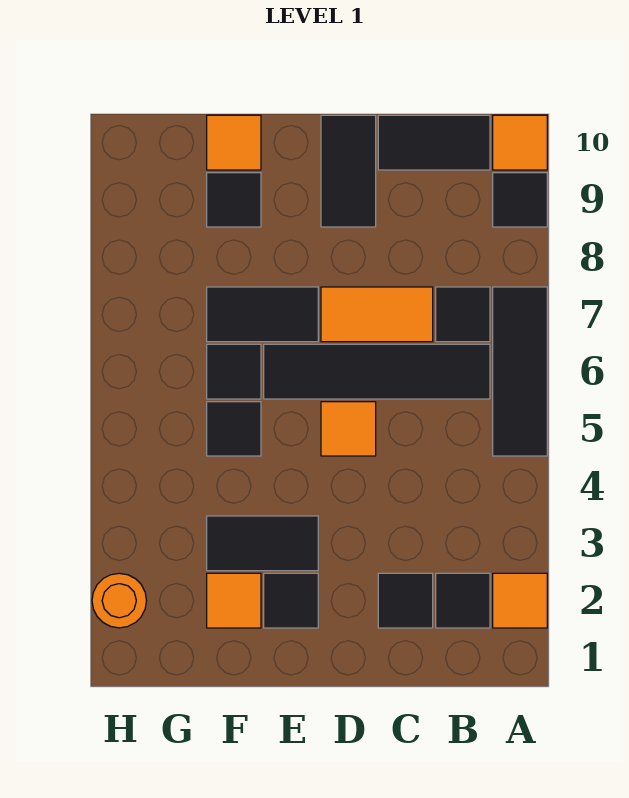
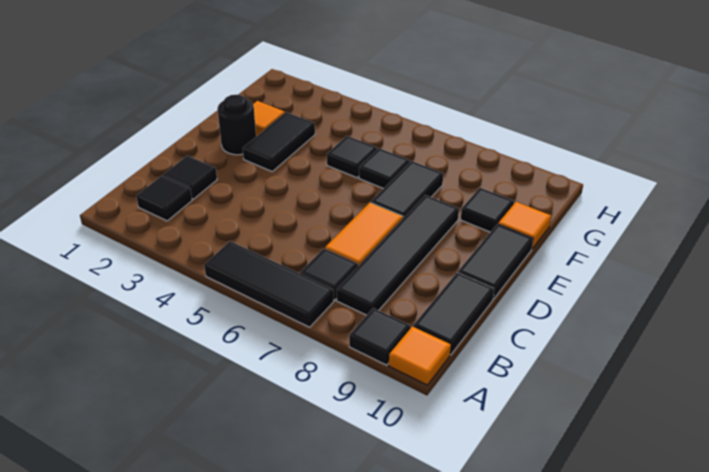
orange 1x1 tile [493,573,547,628] -> none
black 1x4 tile [264,344,490,399] -> black 1x4 tile moved to [337,195,459,315]
orange 1x1 tile [321,402,376,456] -> none
black 1x2 tile [321,115,376,227] -> black 1x2 tile turned to [458,224,533,299]
black 1x1 tile [264,573,318,628] -> black 1x1 round brick [217,95,256,155]
orange 1x1 round brick [92,573,147,628] -> none

